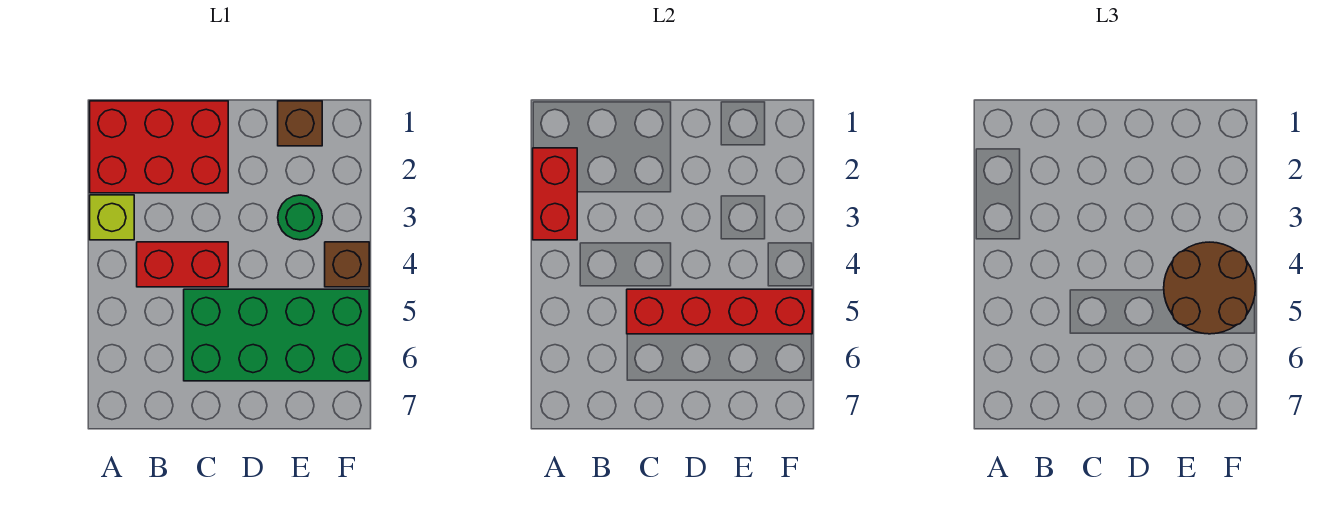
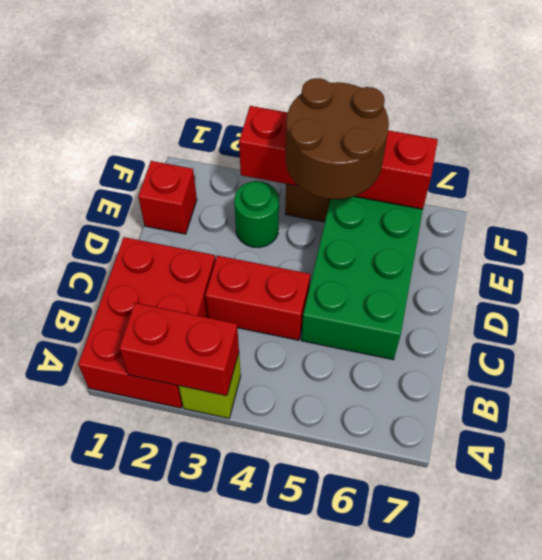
red 1x2 brick [137,242,228,287] -> red 1x2 brick turned to [205,256,310,340]
red 1x4 brick [627,289,812,334] -> red 1x4 brick turned to [239,106,438,209]
brown 1x1 brick [278,101,322,146] -> red 1x1 brick [138,161,197,234]

